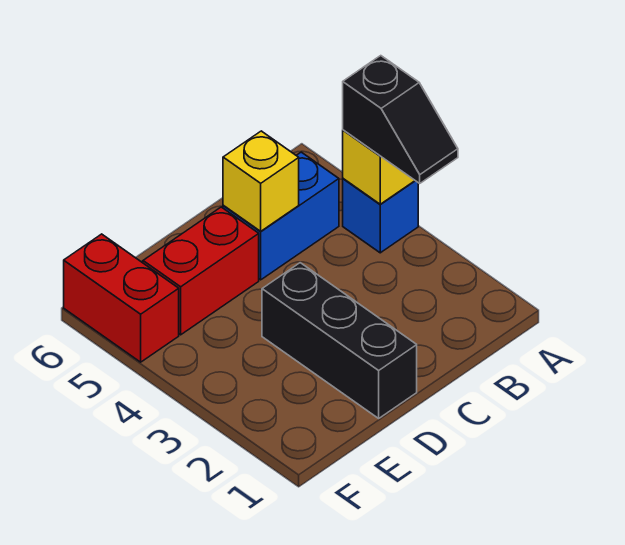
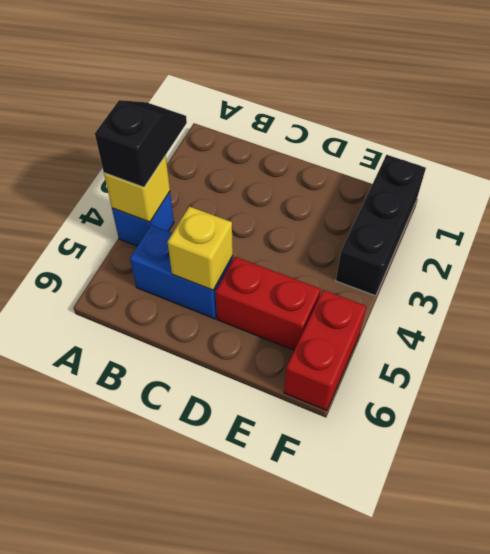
black 1x3 brick [262,263,417,418] -> black 1x3 brick moved to [336,155,426,296]

